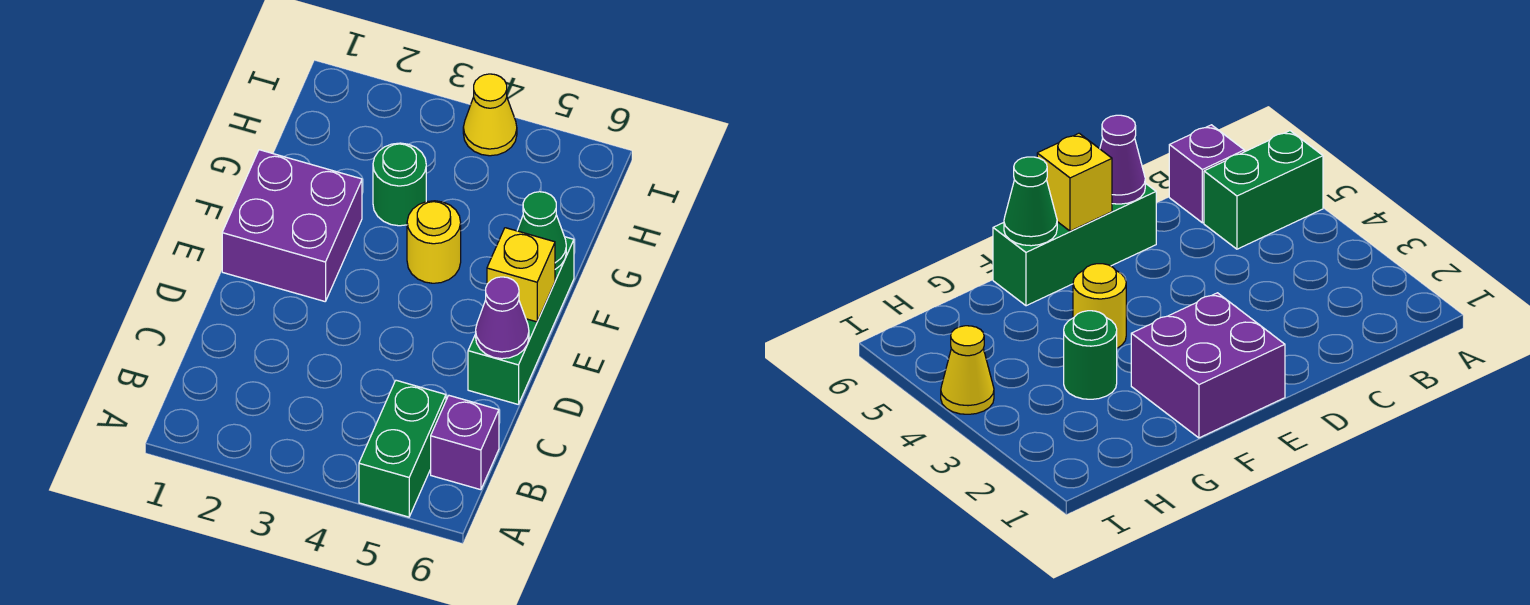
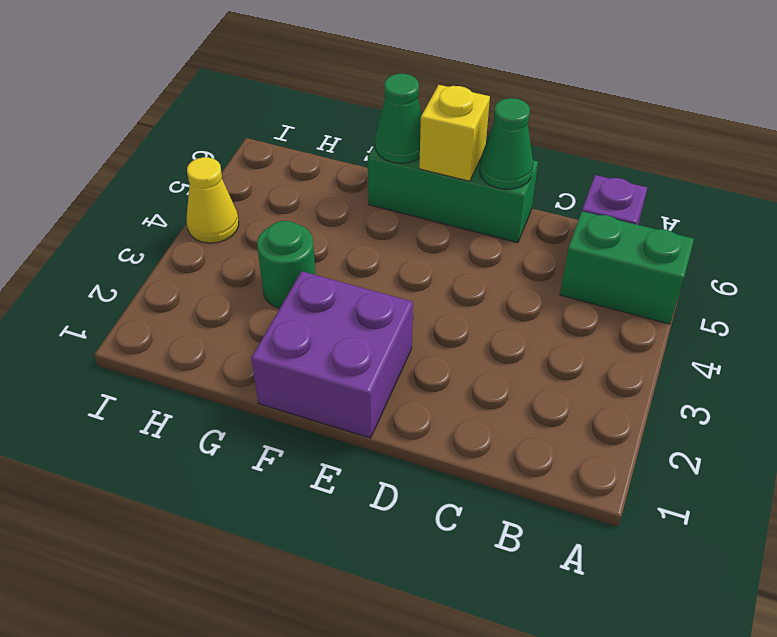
purple 1x1 cone [476,277,529,359] -> green 1x1 cone [479,98,533,189]
yellow 1x1 round brick [407,201,461,283] -> none

